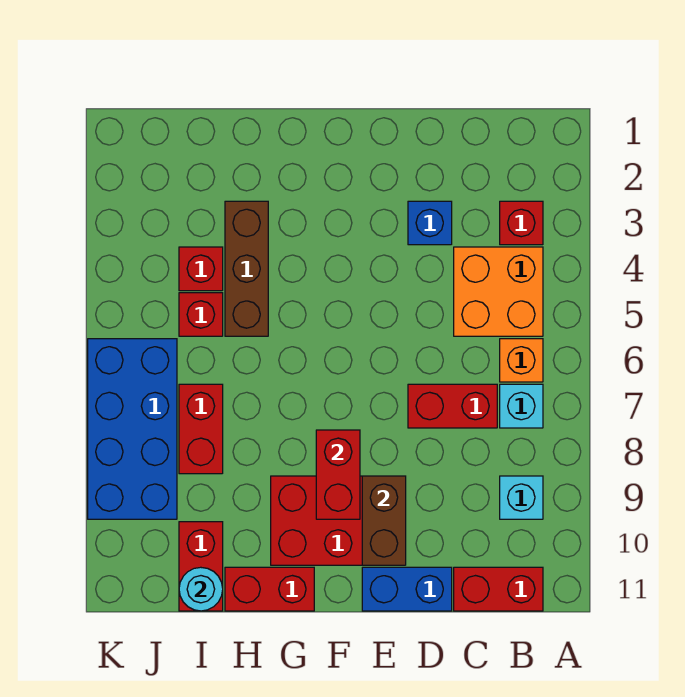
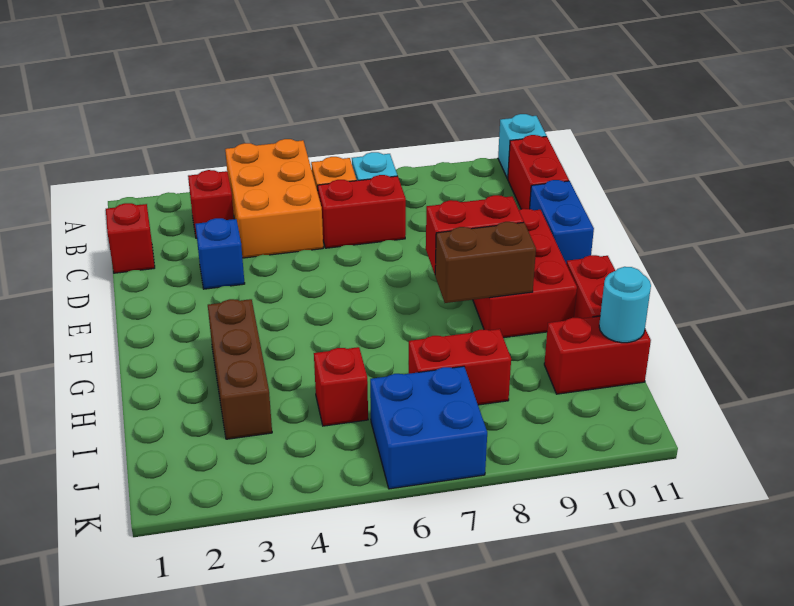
orange 2x2 brick [454,247,543,336] -> orange 2x3 brick [225,139,323,258]
cyan 1x1 brick [500,476,543,519] -> cyan 1x1 brick moved to [498,114,546,179]
red 1x2 brick [408,384,497,428] -> red 1x2 brick turned to [318,175,406,248]
brown 1x2 brick [362,476,406,565] -> brown 1x2 brick moved to [435,222,536,303]
brown 1x3 brick [225,201,268,336] -> brown 1x3 brick turned to [208,299,272,439]
red 1x1 brick [179,247,223,291] -> red 1x1 brick moved to [106,203,155,273]
blue 2x4 brick [88,339,177,519] -> blue 2x2 brick [370,366,487,489]

